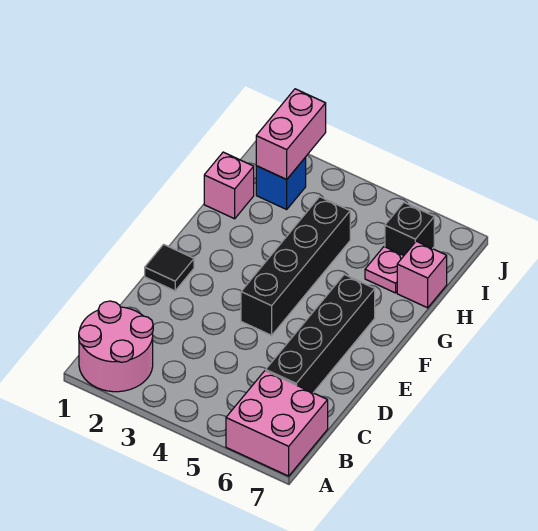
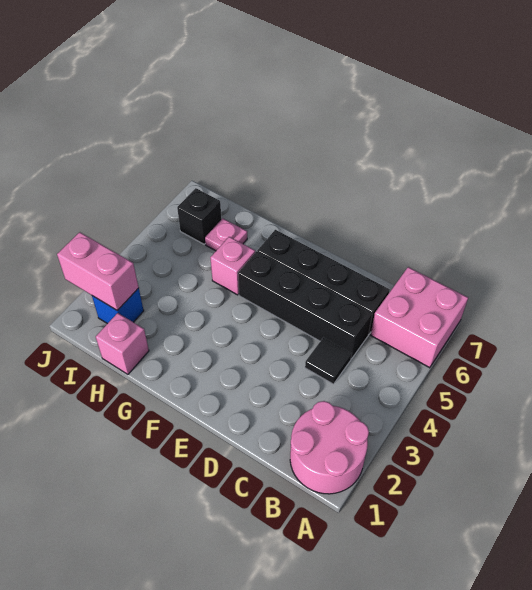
black 1x1 tile [145,244,194,291] -> black 1x1 tile moved to [305,338,352,384]
black 1x4 brick [241,197,350,335] -> black 1x4 brick moved to [238,251,372,359]
pink 1x1 brick [397,241,447,308] -> pink 1x1 brick moved to [210,237,255,295]

